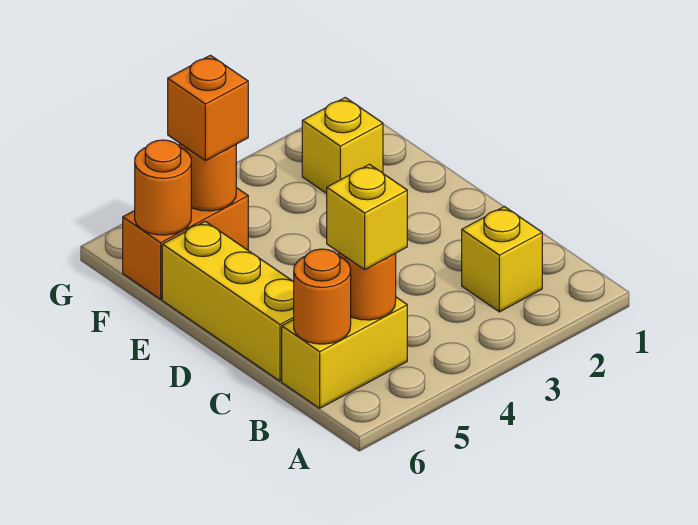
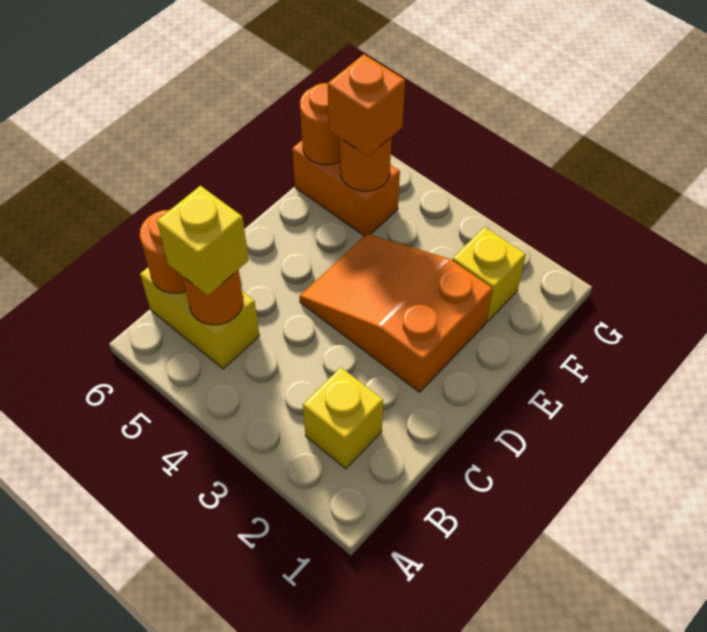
yellow 1x3 brick [162,221,294,381] -> none
none -> orange 2x3 slope [299,234,493,392]

